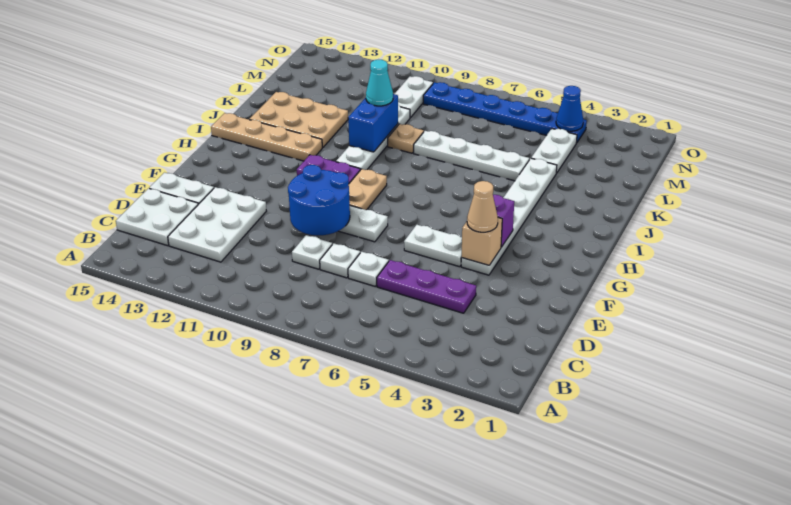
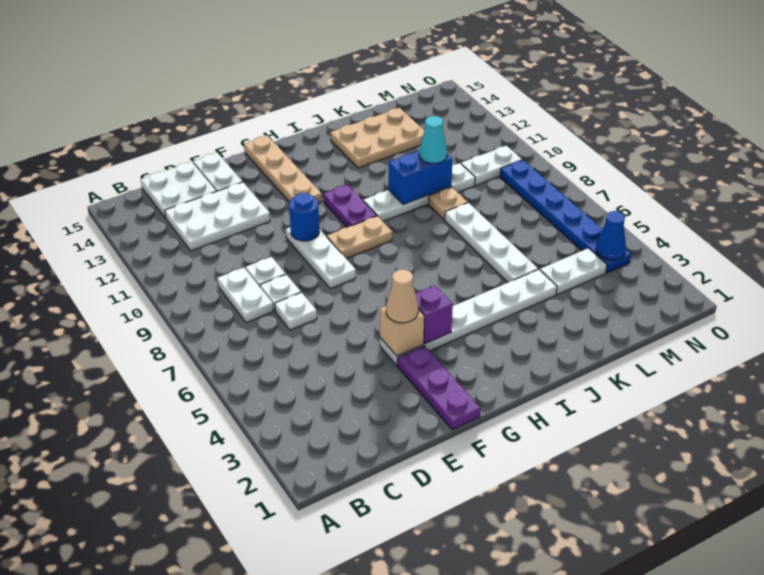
purple 1x3 plate [377,260,476,313] -> purple 1x3 plate moved to [397,346,480,430]
blue 2x2 round brick [288,165,350,235] -> blue 1x1 round brick [289,193,319,241]
white 1x2 plate [404,225,462,267] -> white 1x2 plate moved to [217,268,273,323]
tan 1x4 plate [211,113,322,161] -> tan 1x4 plate moved to [244,135,322,203]
tan 2x3 plate [249,92,348,148] -> tan 2x3 plate turned to [331,108,424,168]

